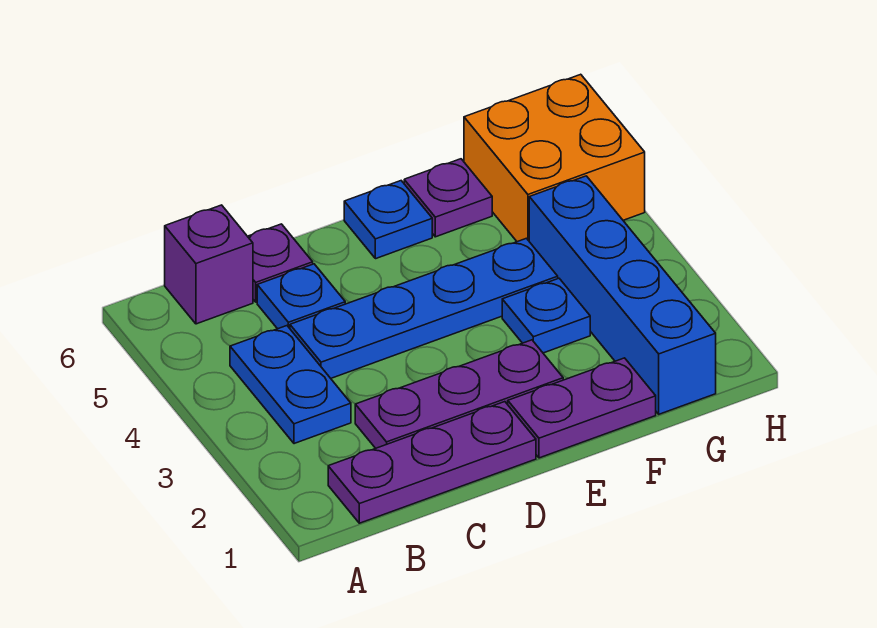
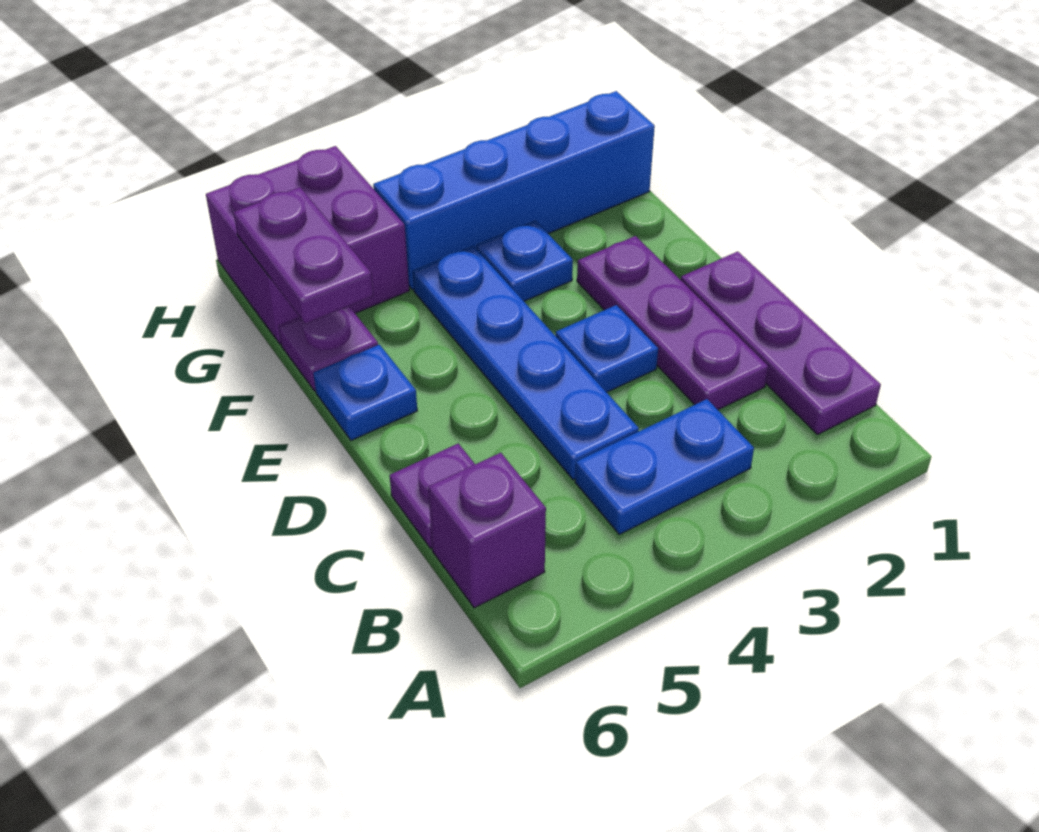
blue 1x1 plate [257,264,345,329] -> blue 1x1 plate moved to [556,305,658,392]
purple 1x2 plate [508,358,656,458] -> purple 1x2 plate moved to [233,187,373,324]
orange 2x2 brick [464,74,645,242] -> purple 2x2 brick [206,146,409,344]

